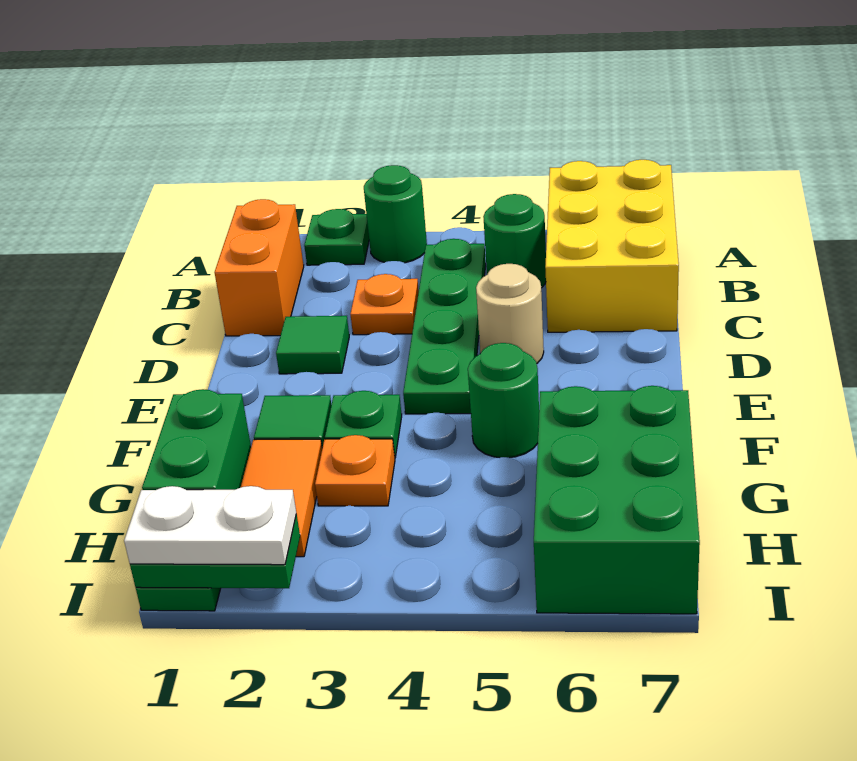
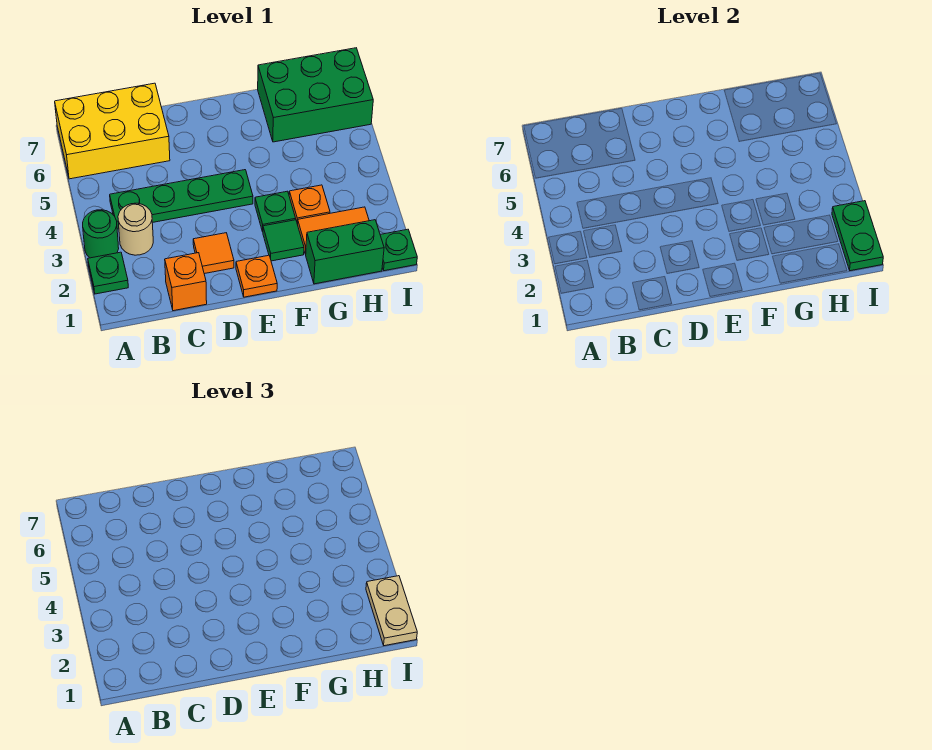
orange 1x2 brick [214,199,304,336] -> orange 1x1 brick [165,253,207,311]
green 1x1 round brick [483,194,546,288] -> none
orange 1x1 plate [350,274,419,335] -> orange 1x1 plate moved to [236,255,277,297]
green 1x1 tile [276,316,349,374] -> orange 1x1 tile [193,233,234,274]
tan 1x1 round brick [476,264,544,363] -> tan 1x1 round brick moved to [118,203,153,255]
green 1x1 round brick [468,343,539,458] -> none
white 1x2 plate [124,486,296,565] -> tan 1x2 plate [366,576,417,646]

